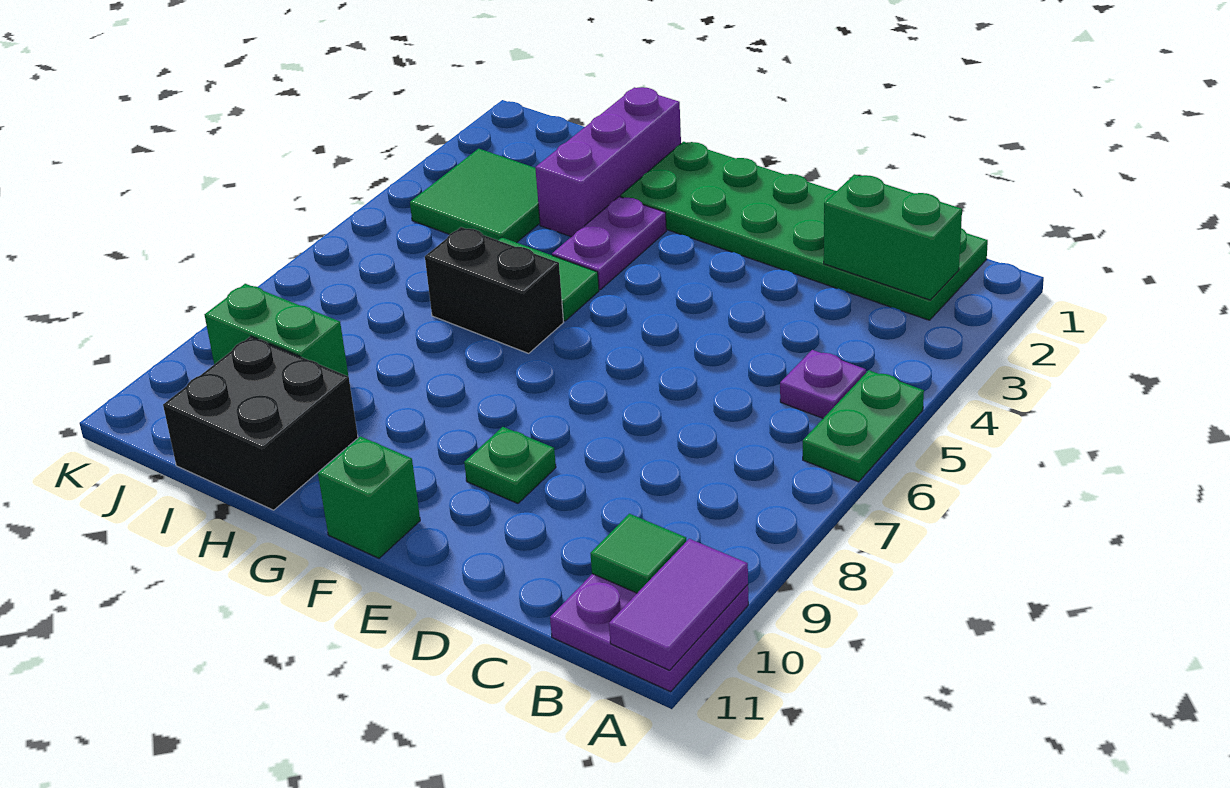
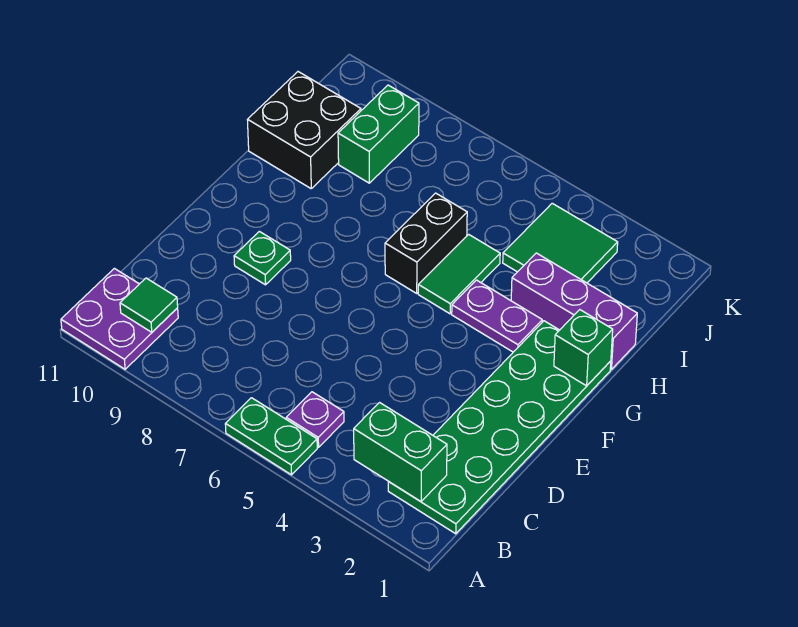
purple 1x2 tile [609,539,748,670] -> none
green 1x2 brick [824,174,962,300] -> green 1x2 brick turned to [354,403,447,502]
green 1x1 brick [318,437,420,558] -> green 1x1 brick moved to [554,310,613,386]

